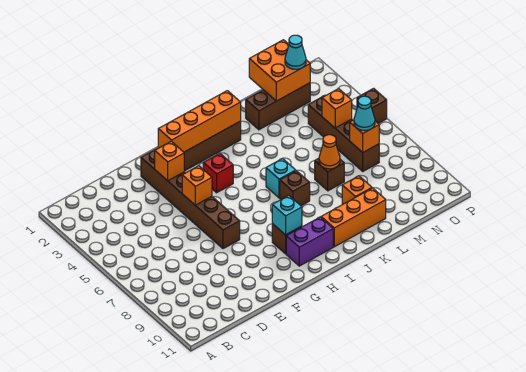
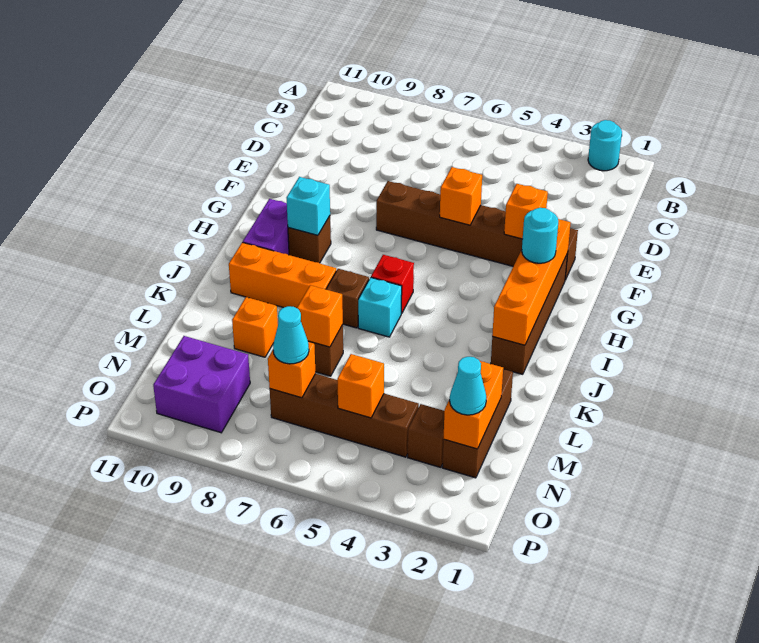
none -> cyan 1x1 round brick [588,120,622,171]
none -> cyan 1x1 round brick [522,208,558,263]
red 1x1 brick [203,153,233,193] -> red 1x1 brick moved to [371,255,414,314]
orange 1x3 brick [321,188,386,247] -> orange 1x3 brick turned to [229,242,336,308]
orange 1x1 cone [319,135,340,169] -> orange 1x1 brick [297,285,343,347]
orange 2x2 brick [249,40,310,101] -> orange 1x2 brick [444,361,503,449]
none -> purple 2x2 brick [153,336,250,433]
brown 1x1 brick [357,88,387,123] -> brown 1x1 brick moved to [408,404,444,467]

